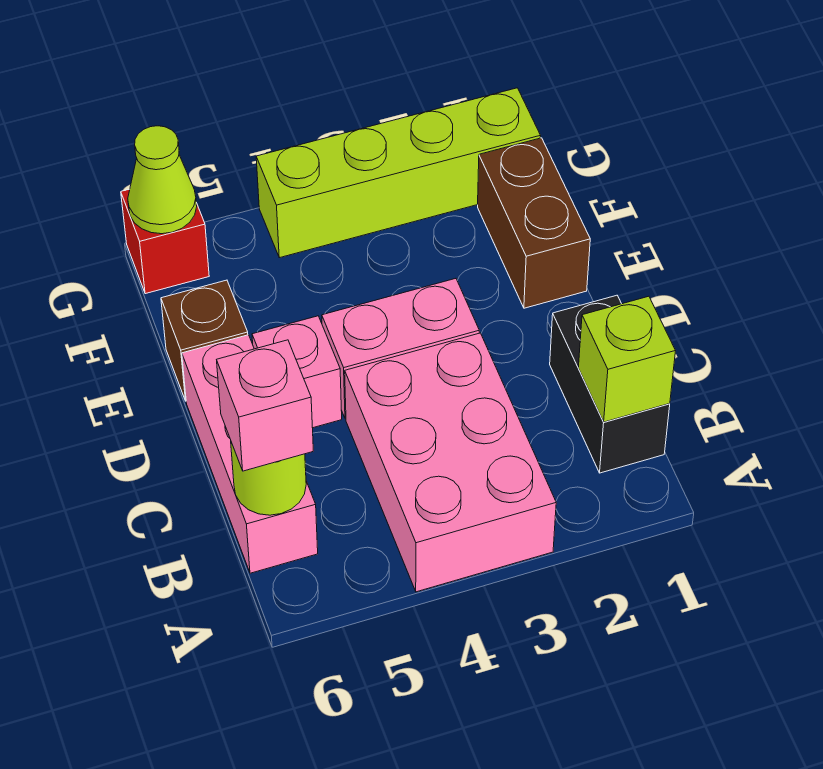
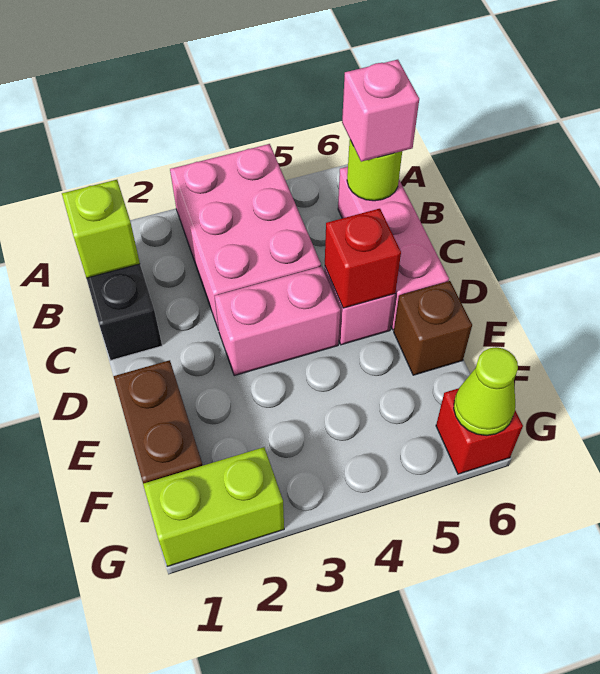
none -> red 1x1 brick [325,209,401,308]
lime 1x4 brick [256,88,541,258] -> lime 1x2 brick [143,447,284,566]

